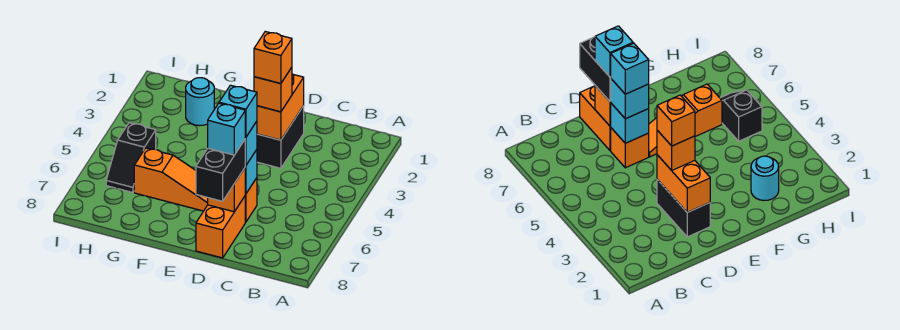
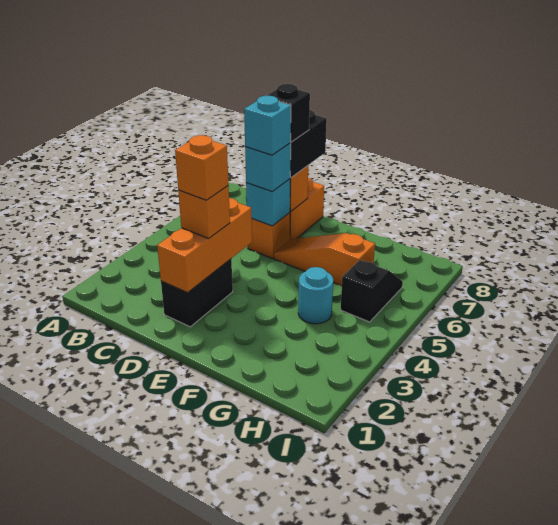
orange 1x2 brick [257,74,304,140] -> orange 1x3 brick [157,198,252,293]
cyan 1x1 brick [208,103,245,155] -> black 1x1 brick [267,84,310,142]
cyan 1x1 round brick [186,78,214,126] -> cyan 1x1 round brick moved to [298,267,333,324]

